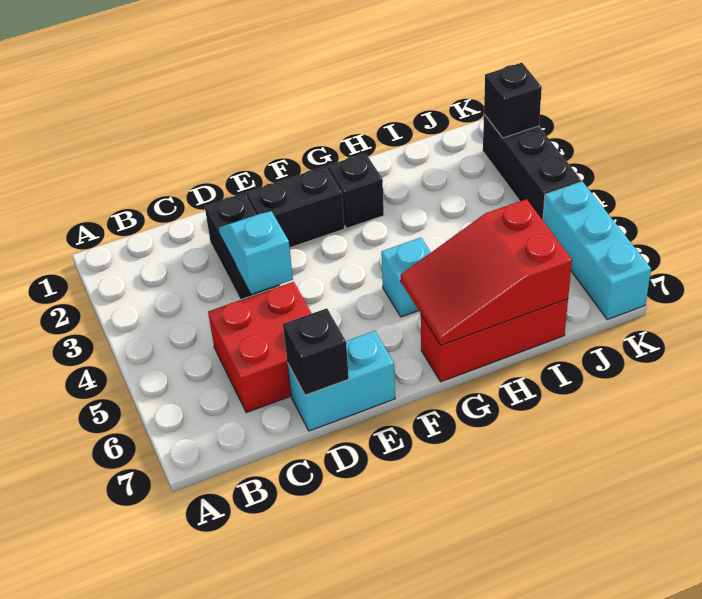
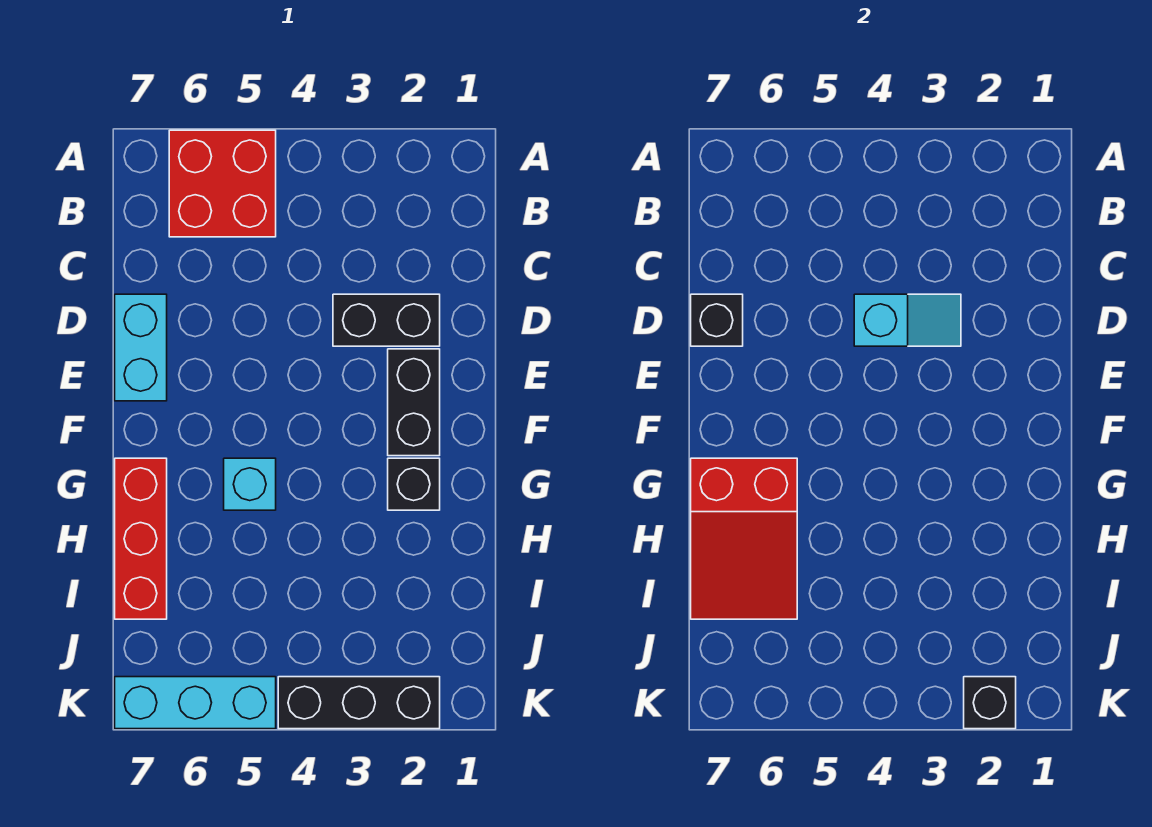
red 2x2 brick [208,282,312,413] -> red 2x2 brick moved to [169,130,276,237]
red 2x3 slope [400,199,572,345] -> red 2x3 slope turned to [691,458,797,619]

